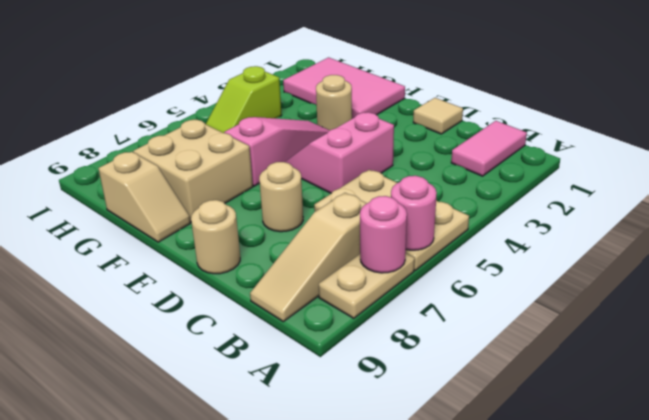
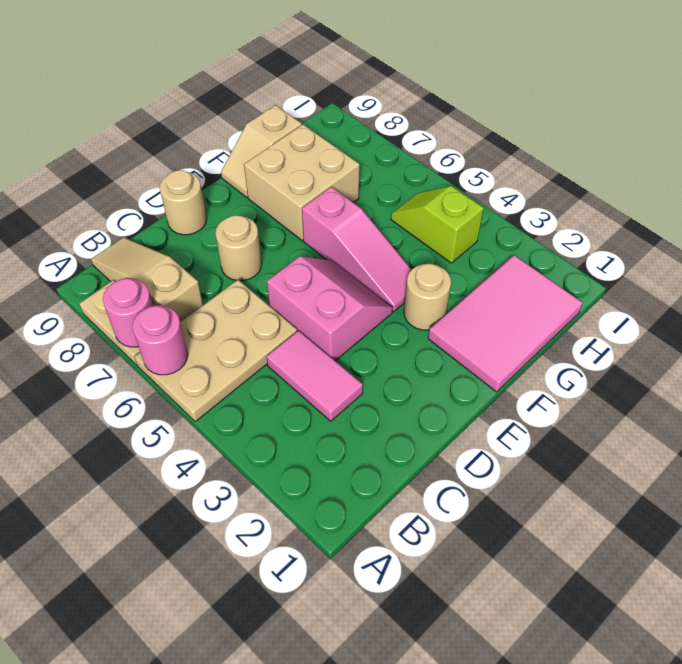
pink 1x2 tile [451,121,527,176] -> pink 1x2 tile moved to [267,331,363,421]
tan 1x1 tile [413,98,463,134] -> none

